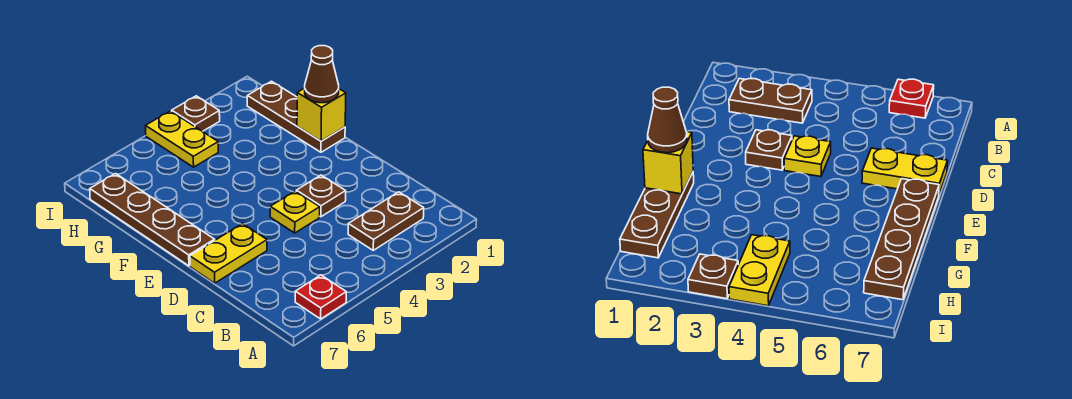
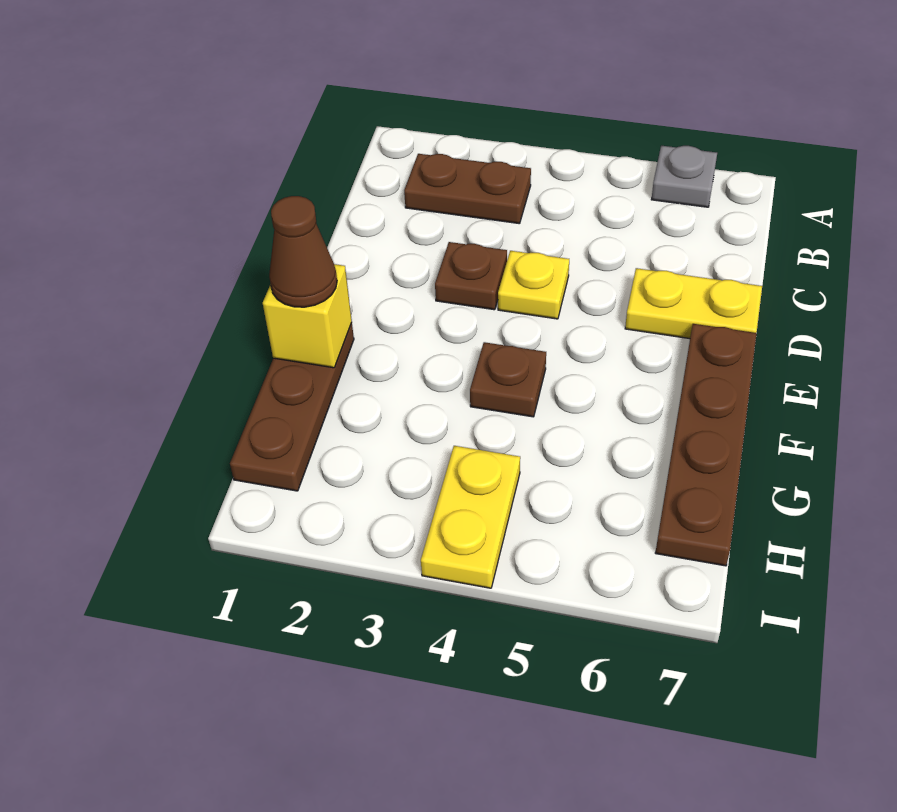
red 1x1 plate [295,275,346,319] -> grey 1x1 plate [651,146,717,207]
brown 1x1 plate [172,96,220,131] -> brown 1x1 plate moved to [470,342,546,417]

